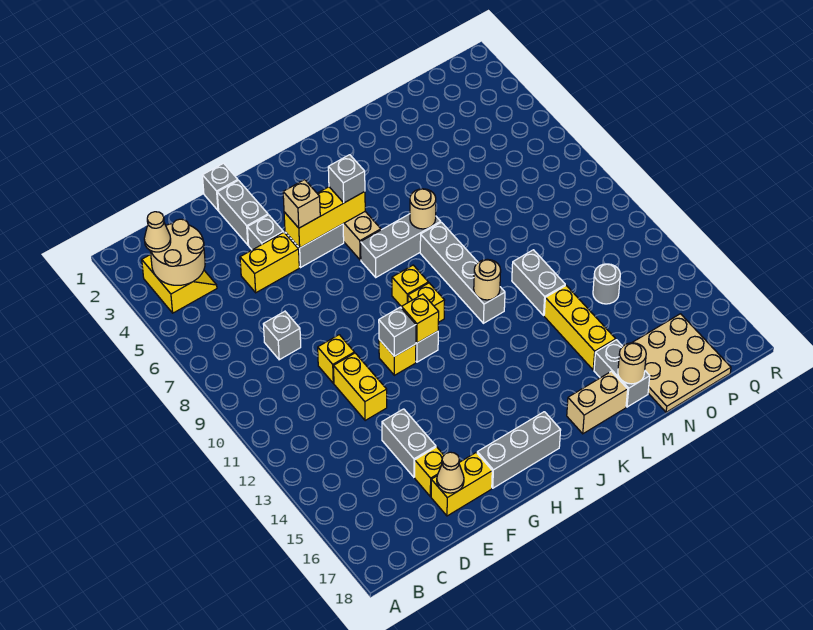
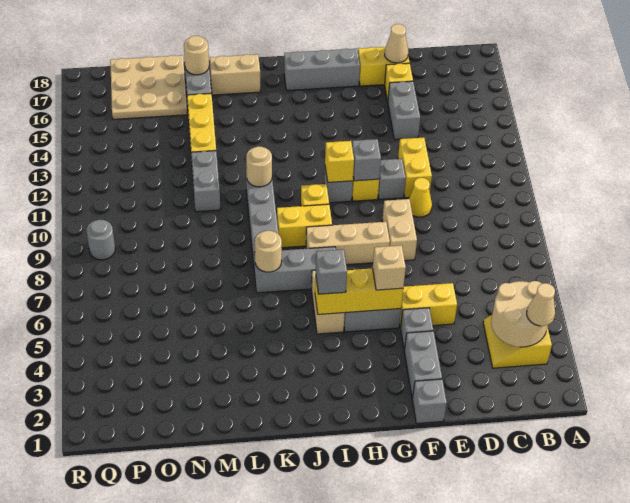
grey 1x1 brick [263,311,301,360] -> grey 1x1 brick moved to [378,159,406,199]
yellow 1x1 brick [318,335,354,383] -> yellow 1x1 cone [409,178,432,217]
none -> tan 1x2 brick [382,199,417,261]
none -> tan 1x3 brick [306,222,390,265]
yellow 1x1 brick [392,265,428,307] -> yellow 1x2 brick [277,204,332,248]
grey 1x1 round brick [593,264,620,304] -> grey 1x1 round brick moved to [86,220,115,260]

